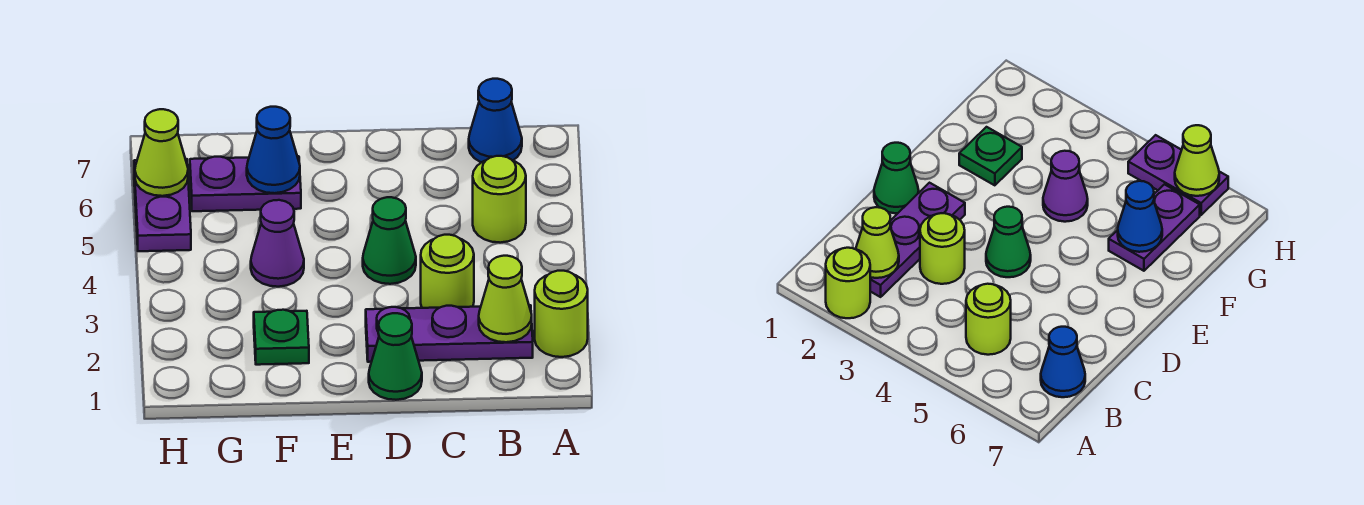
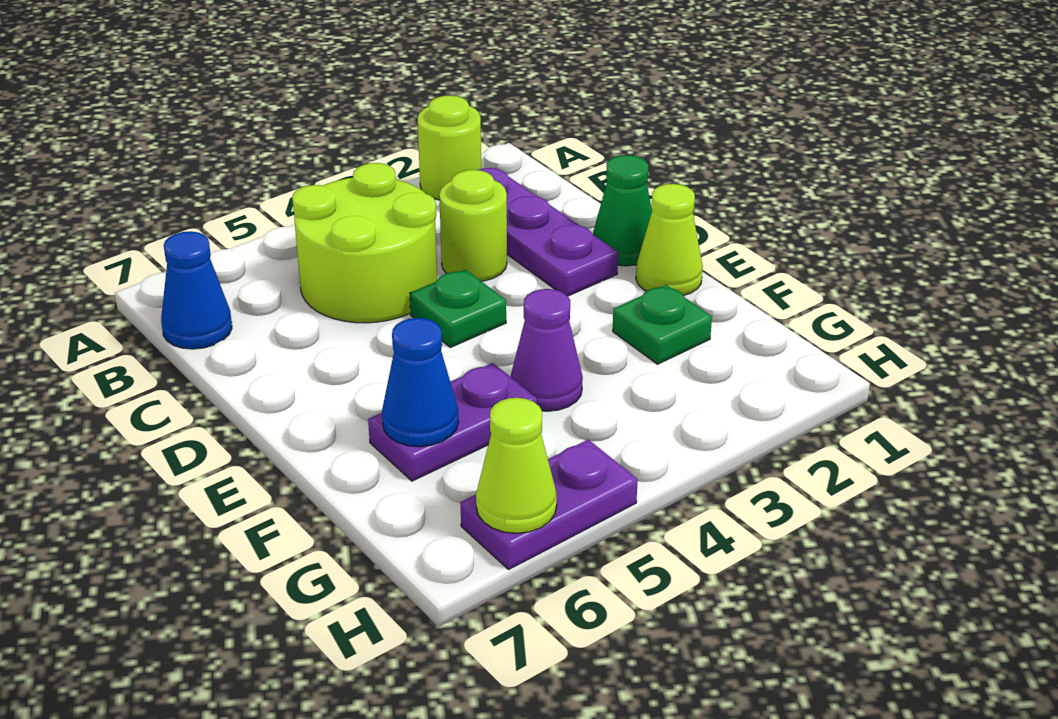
lime 1x1 cone [479,256,532,342] -> lime 1x1 cone moved to [636,184,703,296]
lime 1x1 round brick [473,156,526,243] -> lime 2x2 round brick [292,163,437,323]
green 1x1 cone [363,197,416,284] -> green 1x1 plate [410,270,506,347]
purple 1x2 plate [190,156,301,211] -> purple 1x2 plate turned to [368,363,537,481]

